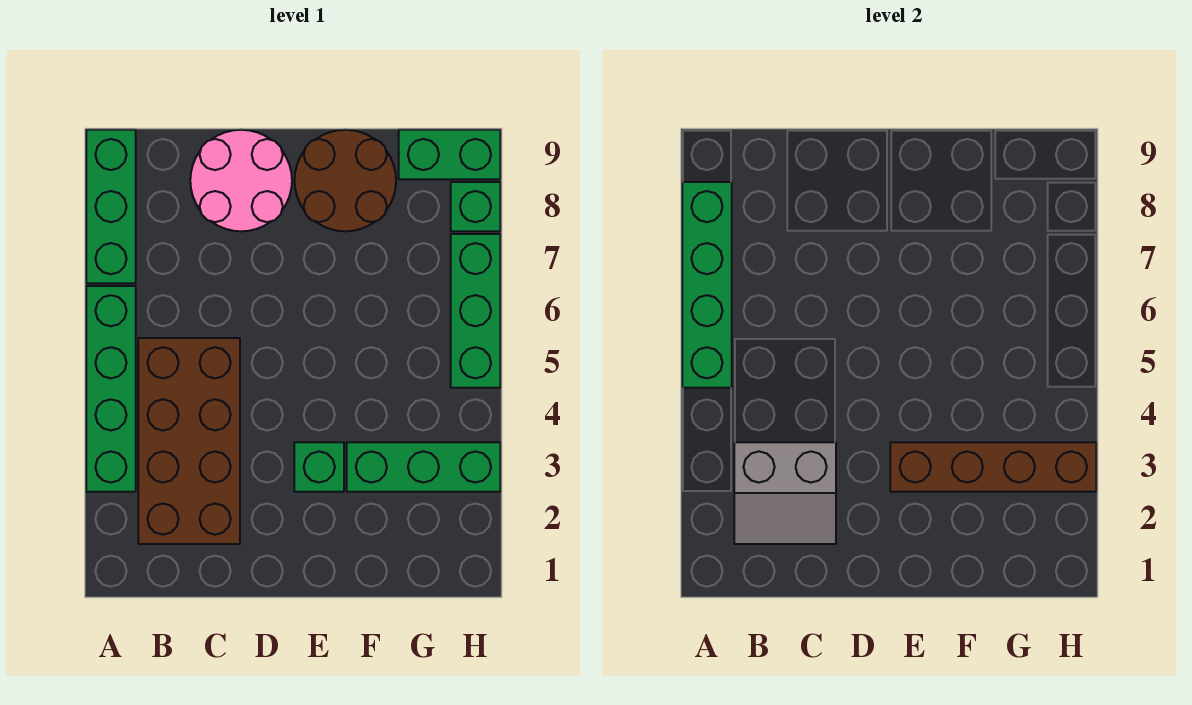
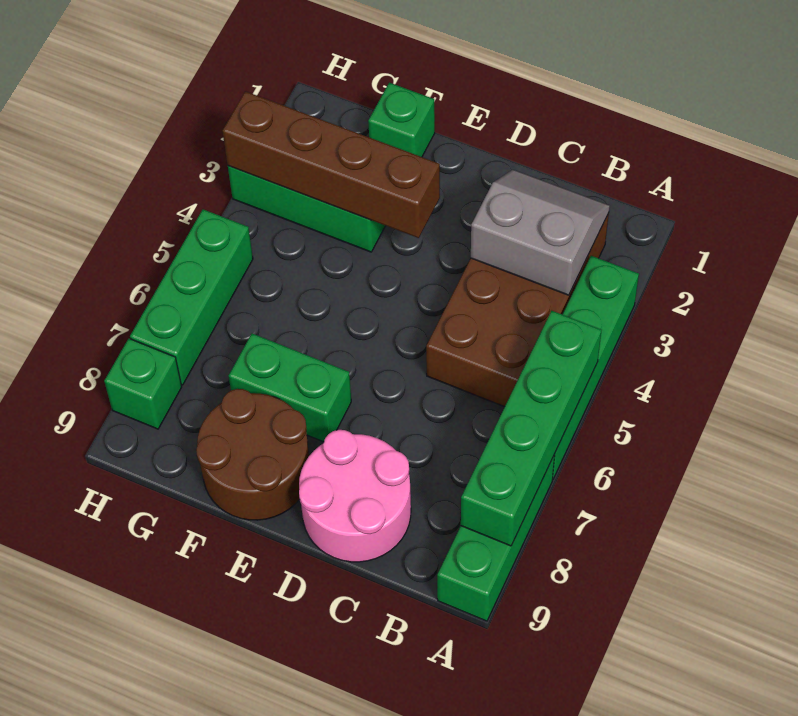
green 1x1 brick [294,442,344,492] -> green 1x1 brick moved to [368,83,435,157]
green 1x2 brick [399,130,500,179] -> green 1x2 brick moved to [229,334,351,442]

